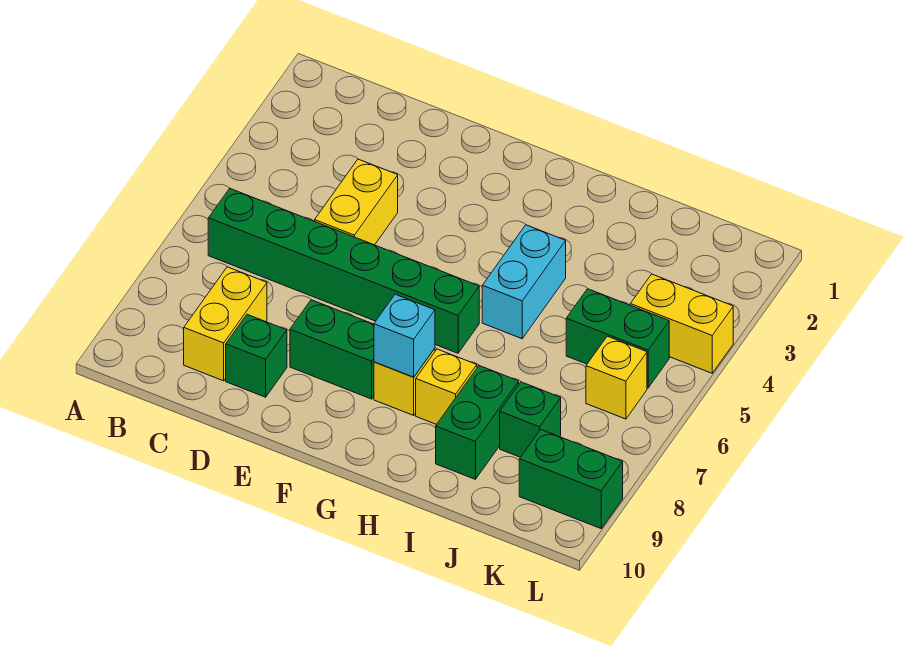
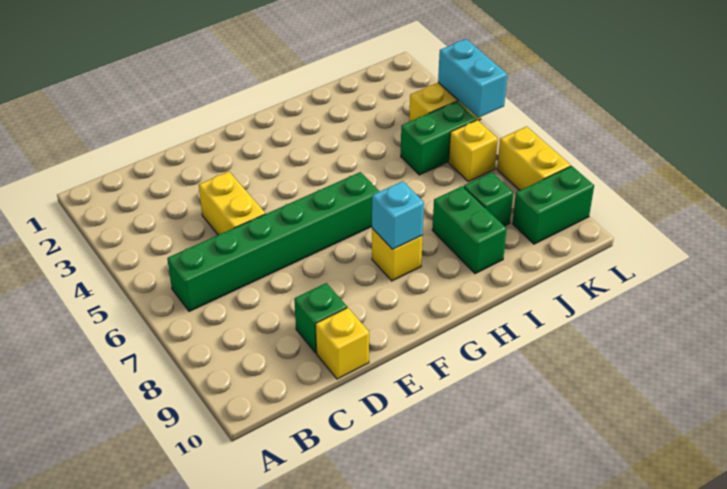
yellow 1x2 brick [184,267,267,381] -> yellow 1x2 brick moved to [497,127,571,190]
green 1x2 brick [290,300,374,399] -> none
cyan 1x2 brick [482,225,566,339] -> cyan 1x2 brick moved to [438,39,507,118]
yellow 1x1 brick [416,349,477,425] -> yellow 1x1 brick moved to [316,308,369,379]

